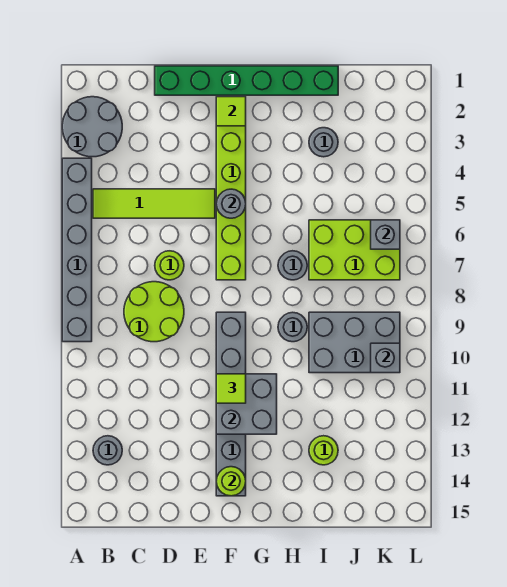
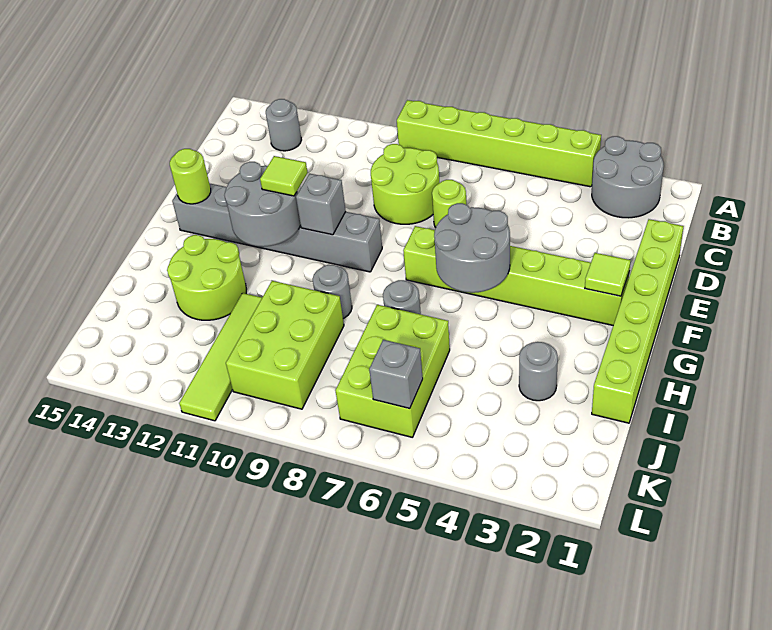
grey 1x6 brick [62,158,92,342] -> lime 1x6 brick [397,100,601,187]
lime 1x4 tile [93,189,215,218] -> lime 1x4 tile moved to [179,293,262,421]
green 1x6 brick [155,66,338,95] -> lime 1x6 brick [592,219,684,423]
grey 1x1 round brick [216,189,246,218] -> grey 2x2 round brick [434,203,510,293]
grey 2x2 brick [216,374,277,434] -> grey 2x2 round brick [224,162,301,247]
grey 2x3 brick [309,312,400,373] -> lime 2x3 brick [226,281,344,409]
lime 1x1 round brick [309,436,338,465] -> lime 2x2 round brick [167,235,246,320]
grey 1x1 brick [371,343,400,373] -> grey 1x1 brick moved to [296,174,346,235]

